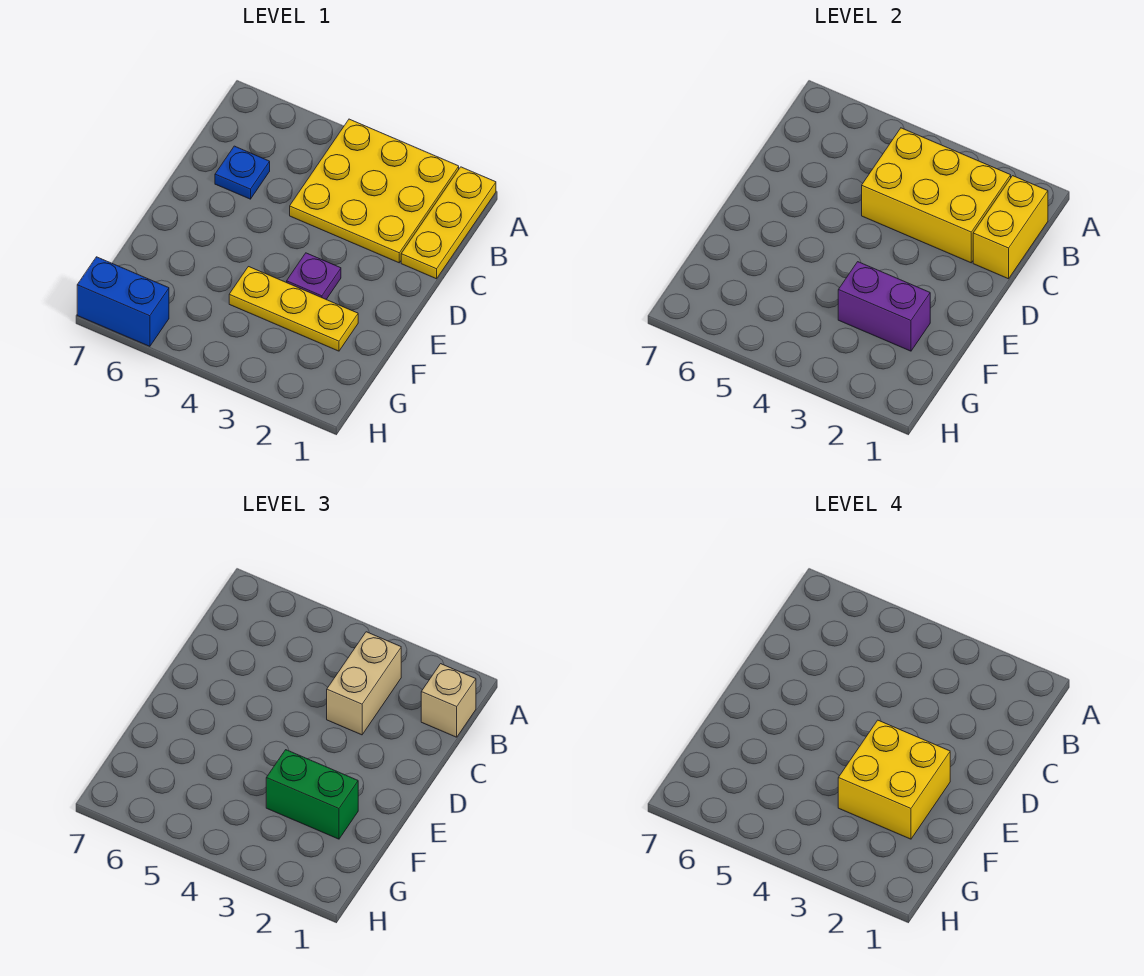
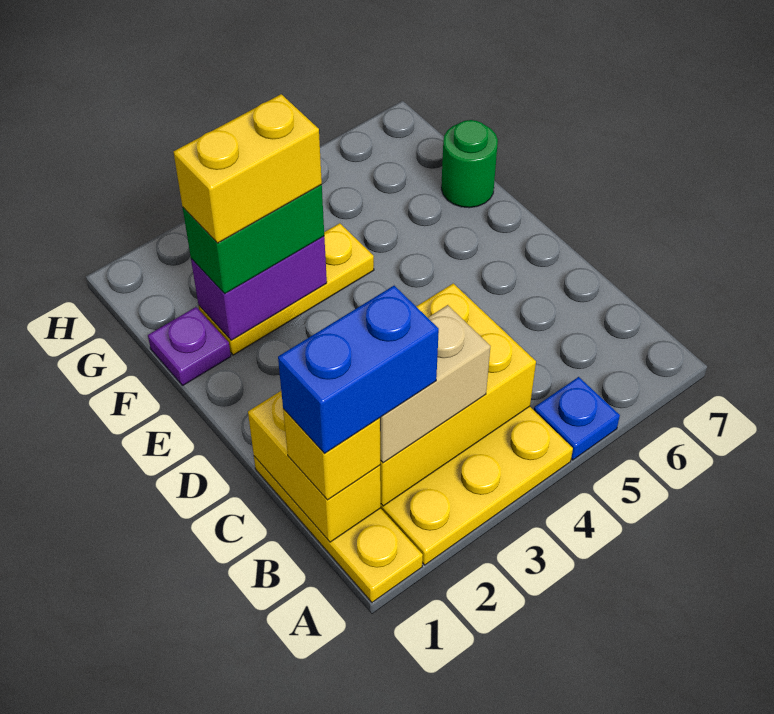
tan 1x1 brick [421,664,476,737] -> yellow 1x1 brick [283,409,380,500]
tan 1x2 brick [327,632,401,735] -> tan 1x2 brick turned to [380,305,490,463]
blue 1x1 plate [215,146,270,199] -> blue 1x1 plate moved to [534,377,620,460]
yellow 2x2 brick [838,720,950,839] -> yellow 1x2 brick [173,94,322,243]
purple 1x1 plate [287,253,341,299] -> purple 1x1 plate moved to [148,307,231,385]
none -> green 1x1 round brick [441,120,498,208]
blue 1x2 brick [77,257,169,346] -> blue 1x2 brick moved to [278,286,439,454]

